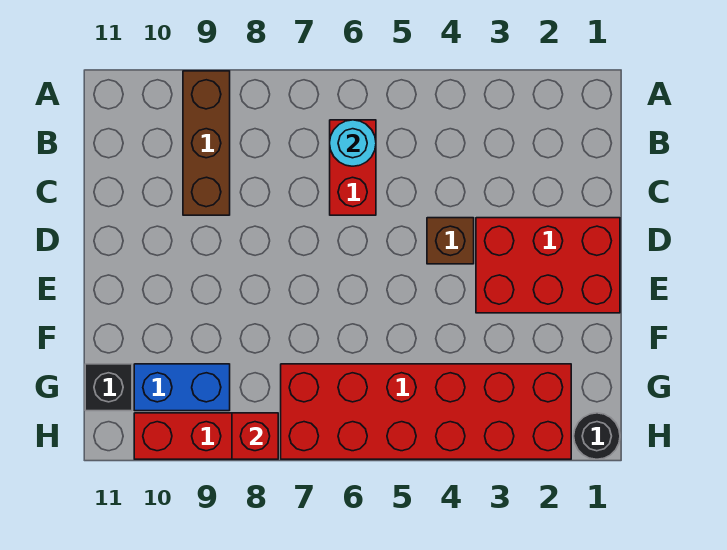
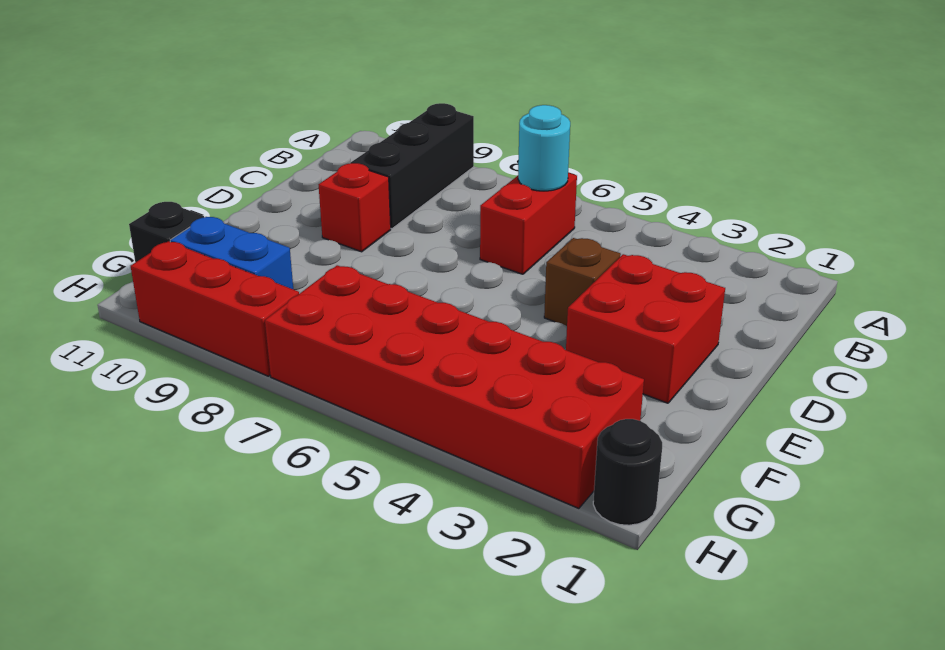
brown 1x3 brick [183,71,230,215] -> black 1x3 brick [351,103,474,229]
red 2x3 brick [476,218,620,313] -> red 2x2 brick [566,254,725,403]
red 1x1 brick [232,413,278,459] -> red 1x1 brick moved to [318,163,391,252]

